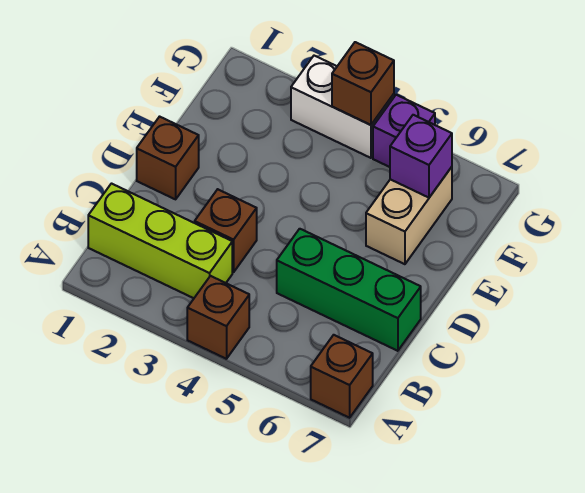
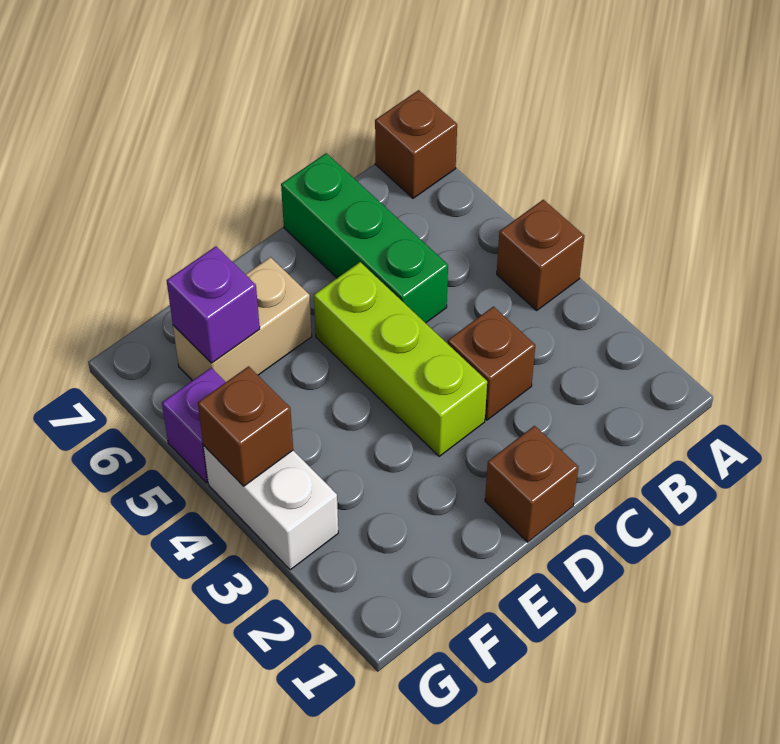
lime 1x3 brick [88,184,232,298] -> lime 1x3 brick moved to [314,262,487,456]

